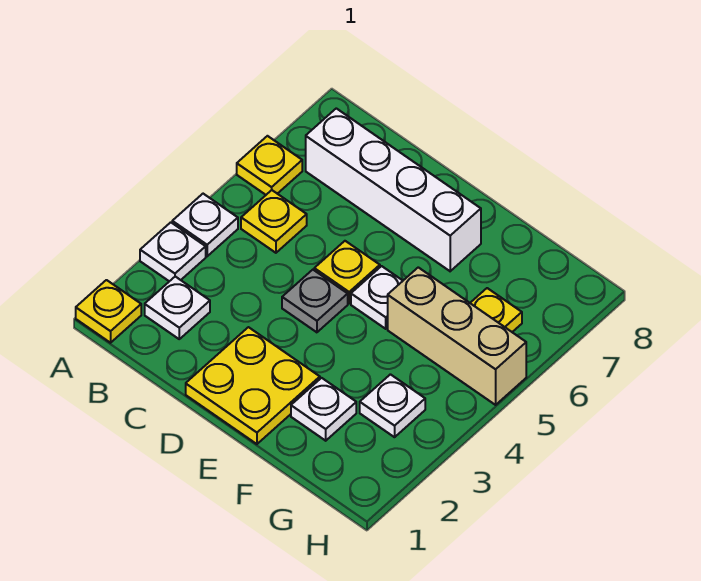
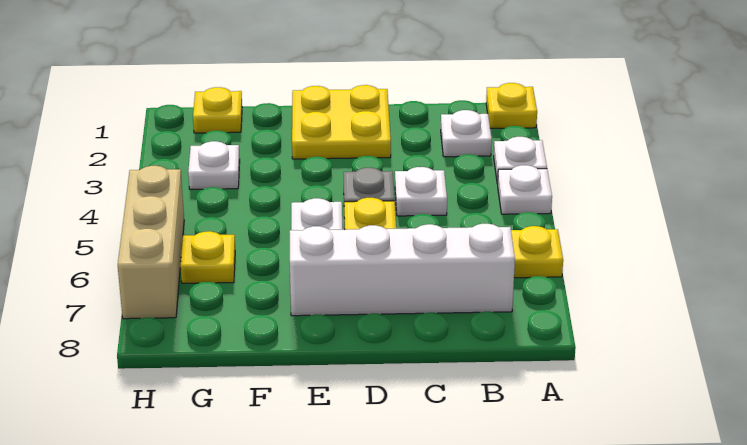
yellow 1x1 plate [241,190,307,253] -> yellow 1x1 plate moved to [193,87,242,133]
white 1x1 plate [291,378,356,441] -> white 1x1 plate moved to [395,167,447,216]
tan 1x3 brick [388,267,526,405] -> tan 1x3 brick turned to [118,166,184,319]

